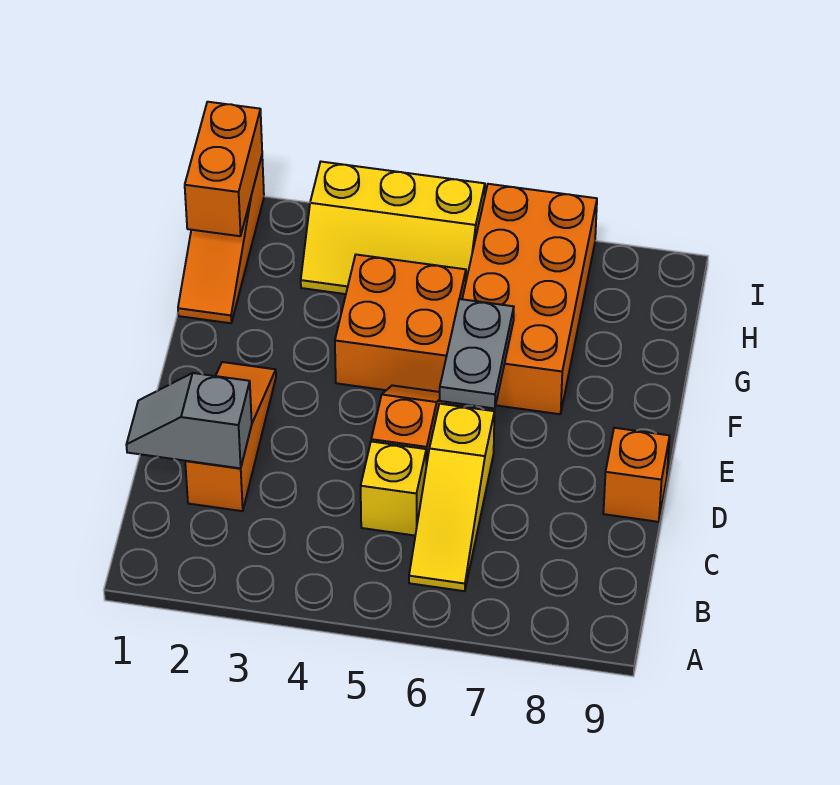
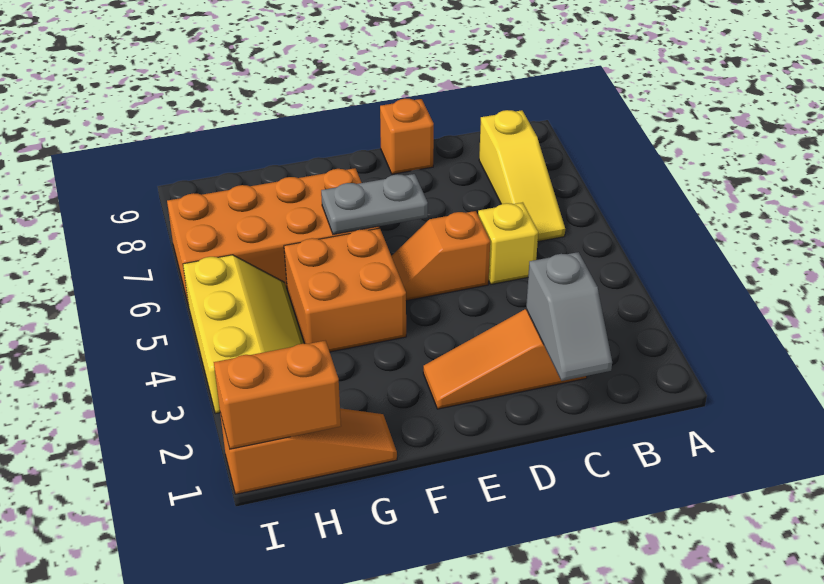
yellow 1x3 slope [409,404,494,591] -> yellow 1x3 slope turned to [479,110,565,242]

